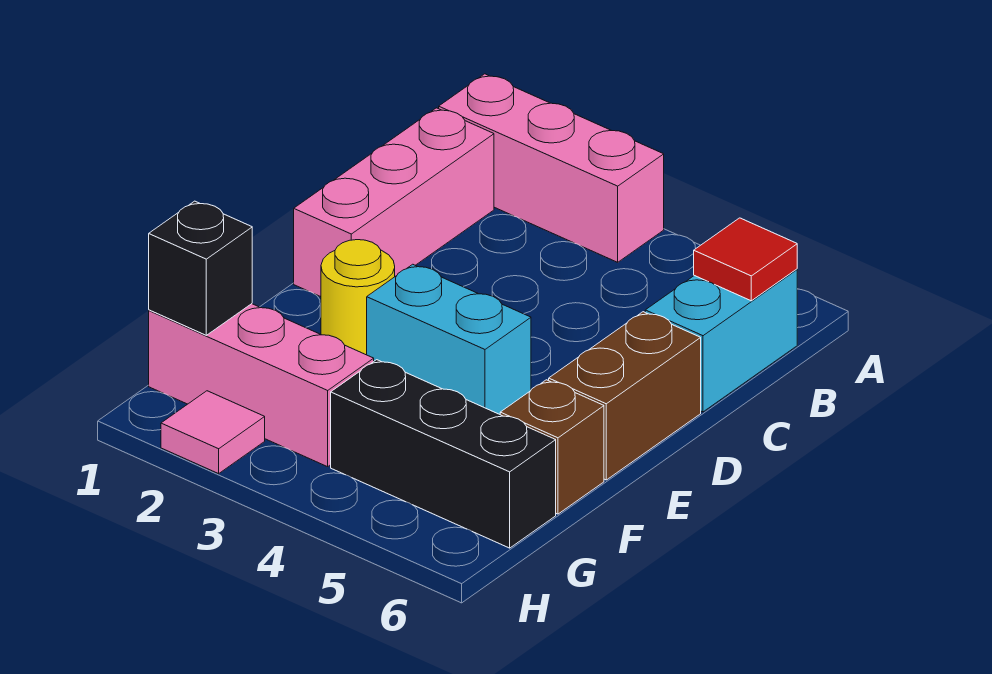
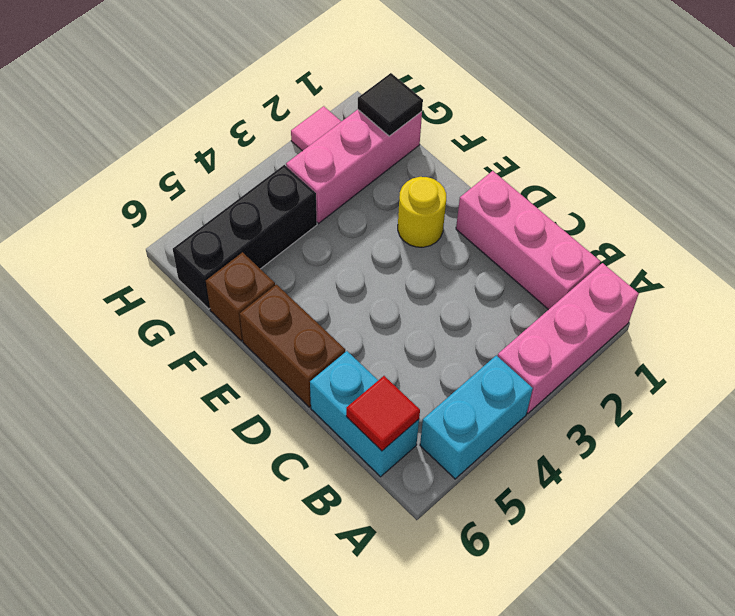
cyan 1x2 brick [367,264,531,414] -> cyan 1x2 brick moved to [420,355,533,479]
black 1x1 brick [149,201,252,335] -> black 1x1 tile [358,73,423,136]

